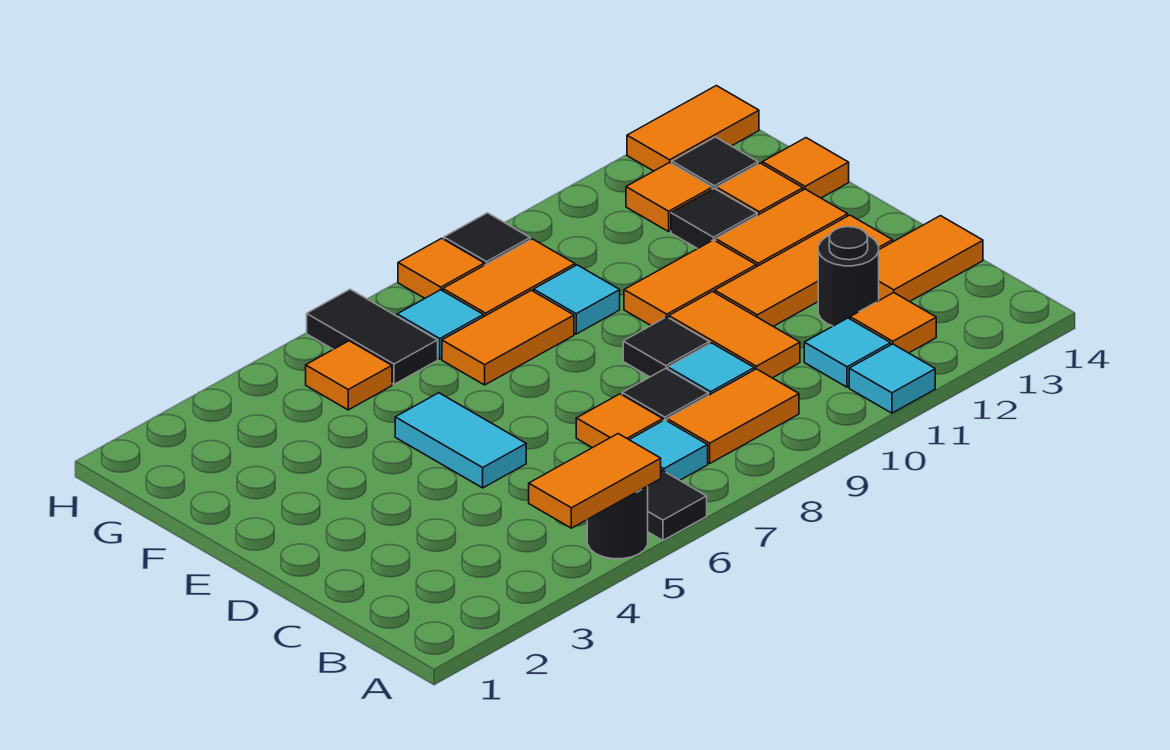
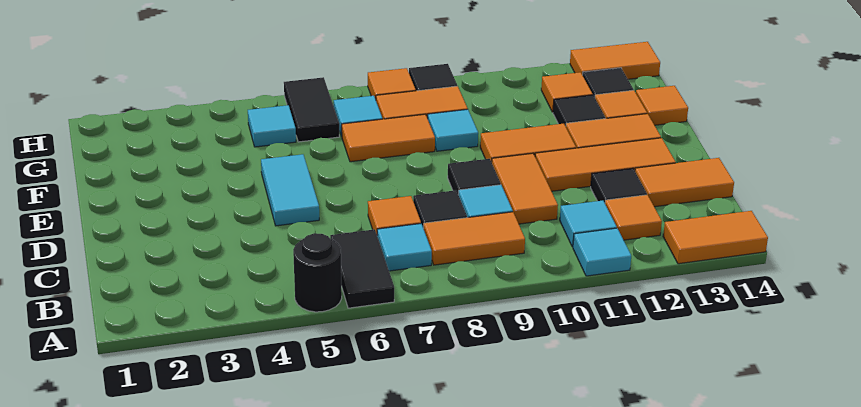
orange 1x2 tile [529,434,661,528] -> orange 1x2 tile moved to [663,211,768,264]
black 1x1 round brick [818,227,879,326] -> black 1x1 tile [591,168,647,203]
orange 1x1 tile [306,341,392,410] -> cyan 1x1 tile [248,105,296,147]

